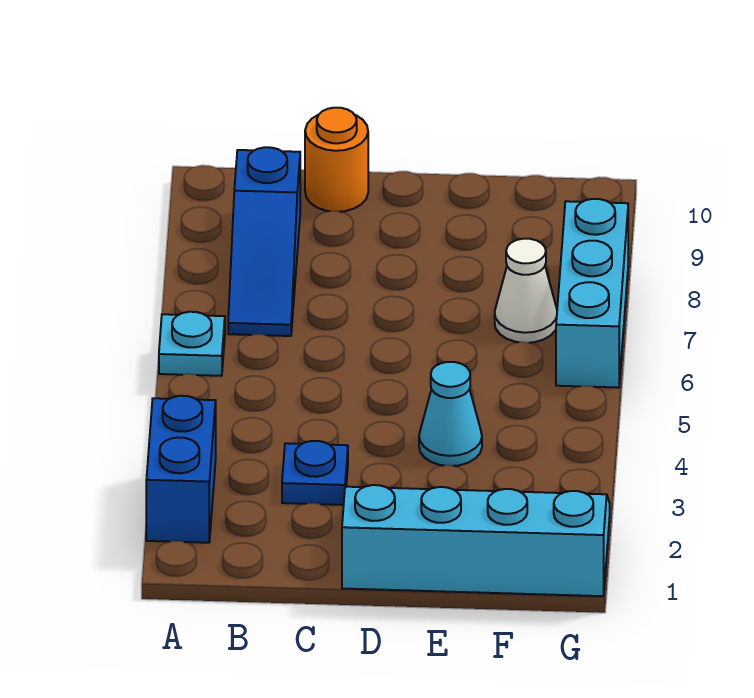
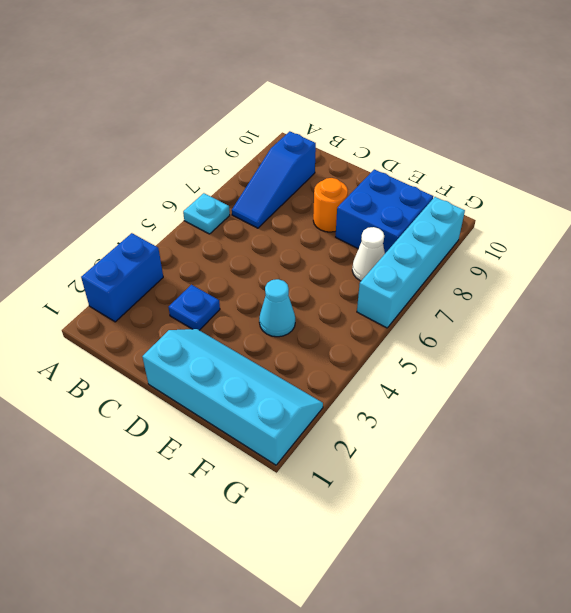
orange 1x1 round brick [305,108,368,212] -> orange 1x1 round brick moved to [313,178,348,232]
none -> blue 2x2 brick [336,169,433,253]
cyan 1x3 brick [556,199,628,388] -> cyan 1x4 brick [357,197,465,328]

